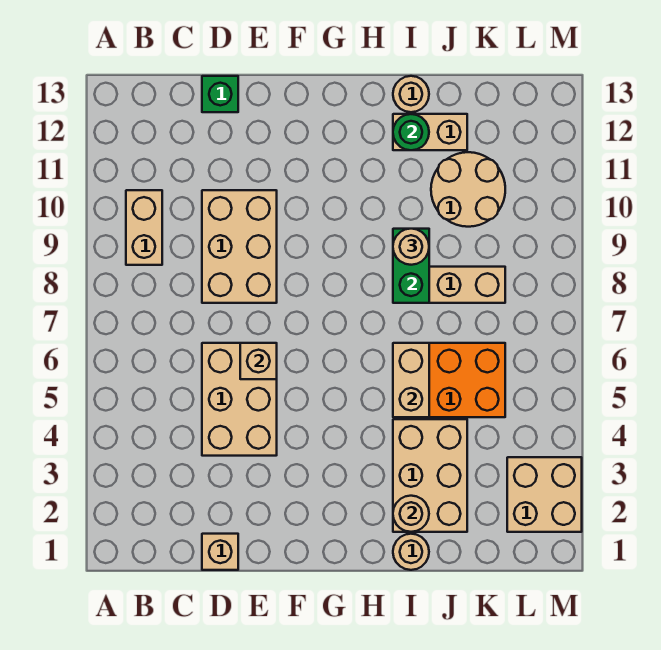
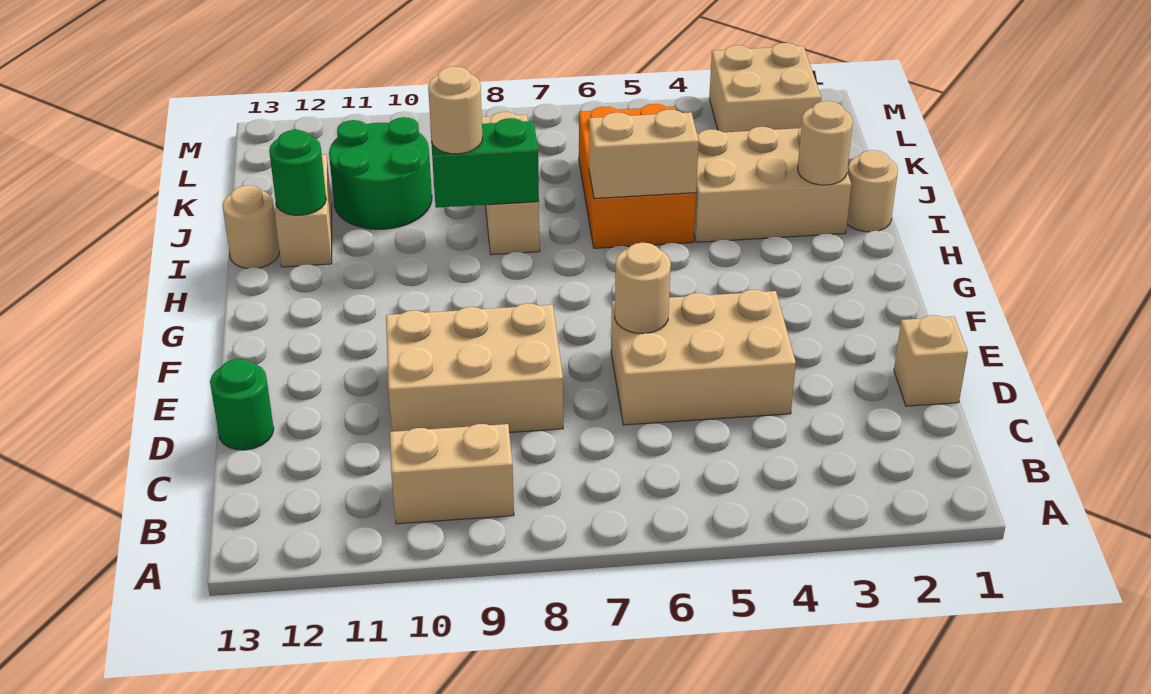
green 1x1 brick [202,76,238,112] -> green 1x1 round brick [210,359,274,450]
tan 1x1 brick [240,343,277,379] -> tan 1x1 round brick [615,243,671,334]
tan 2x2 round brick [431,152,505,227] -> green 2x2 round brick [329,117,432,229]

